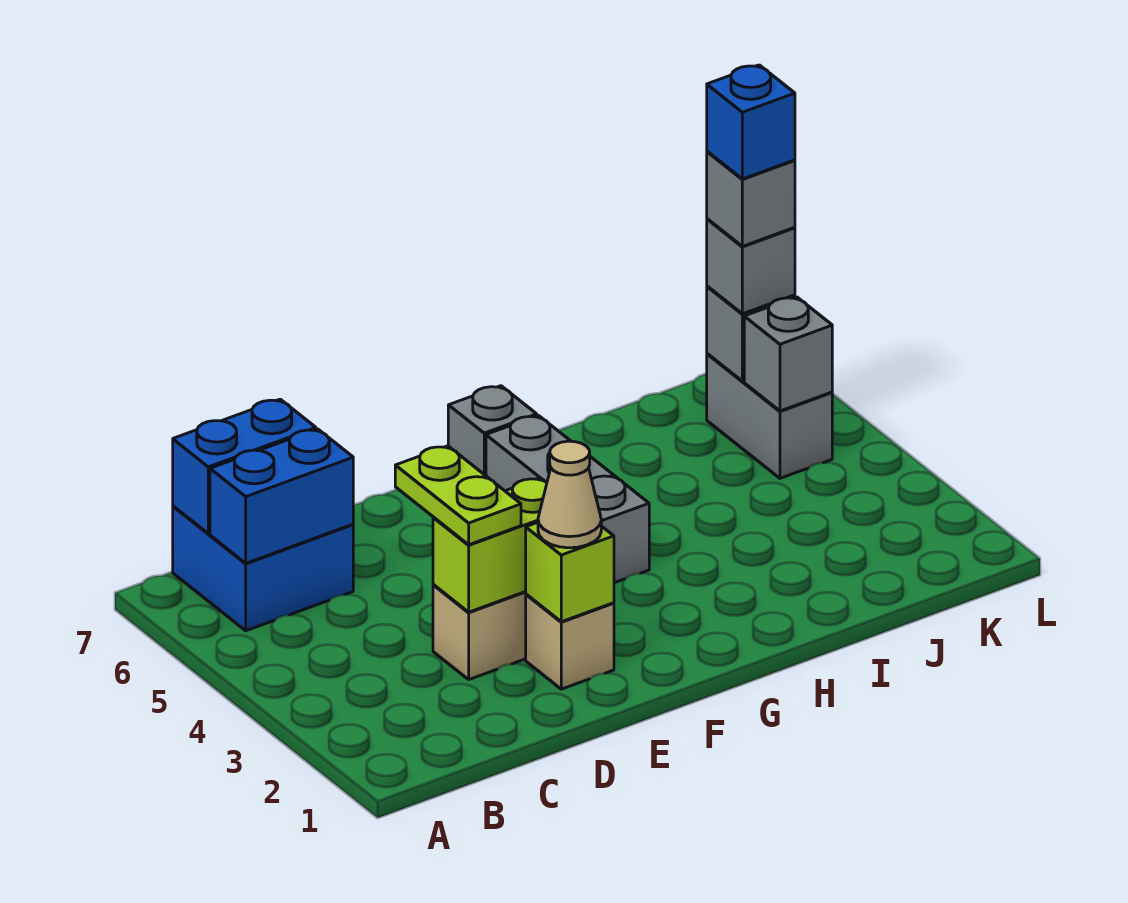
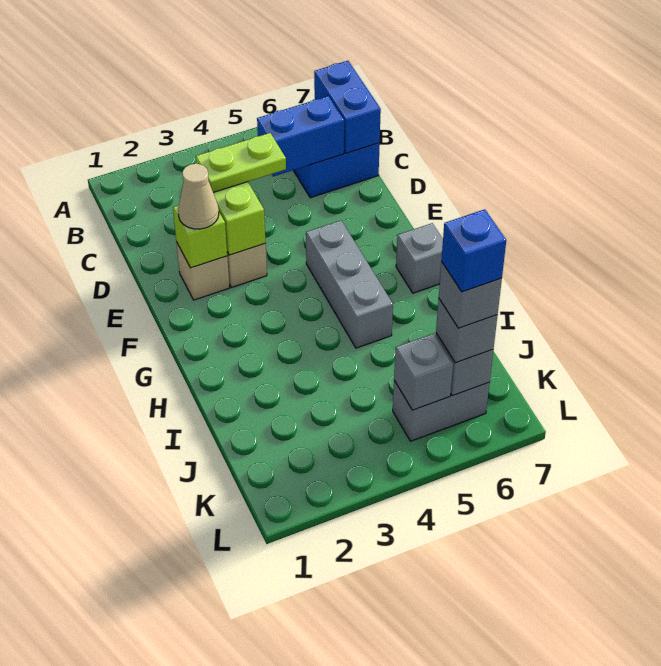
blue 1x2 brick [210,429,353,563] -> blue 1x2 brick turned to [257,96,344,176]
grey 1x3 brick [486,416,649,583] -> grey 1x3 brick turned to [306,220,393,348]

